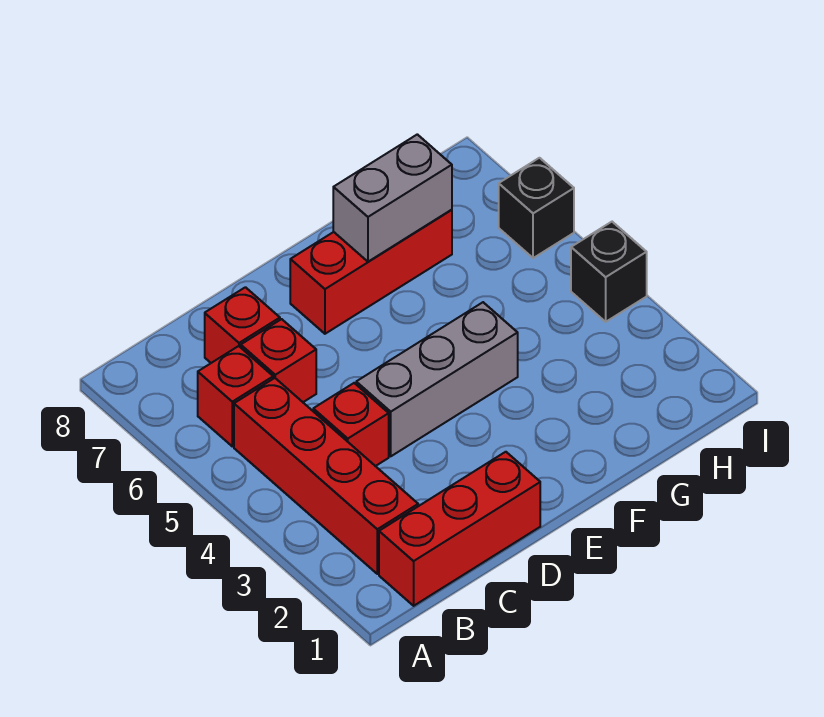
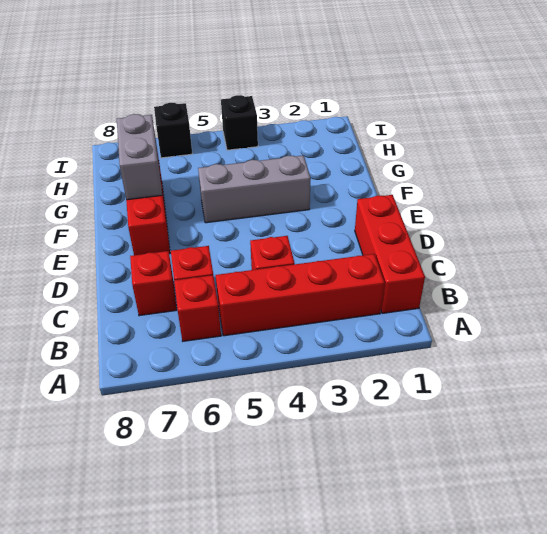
grey 1x3 brick [356,302,518,456] -> grey 1x3 brick turned to [198,155,311,223]

